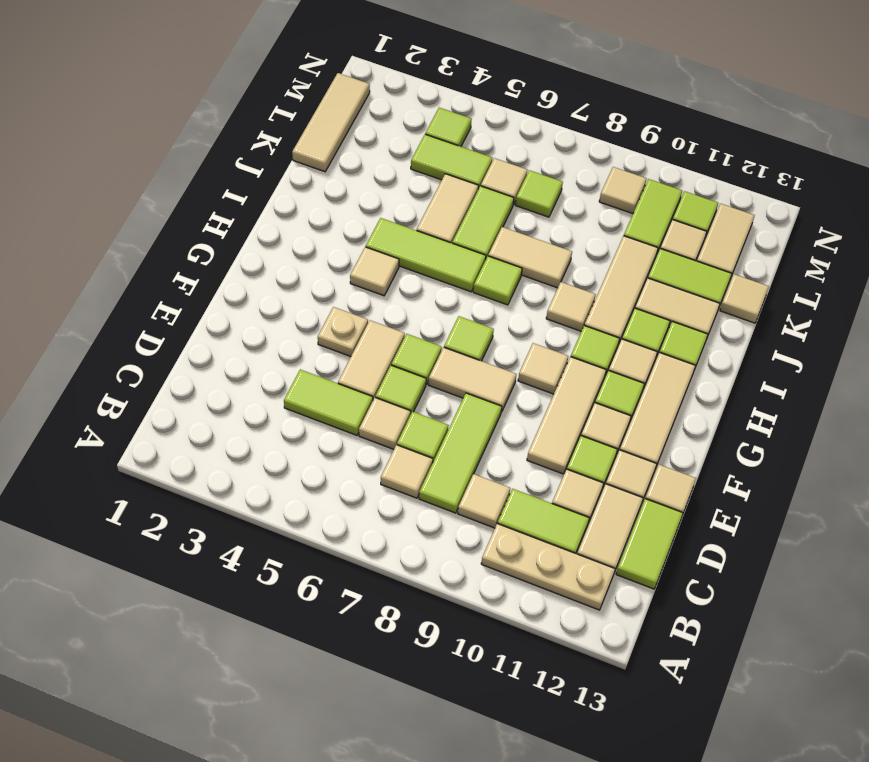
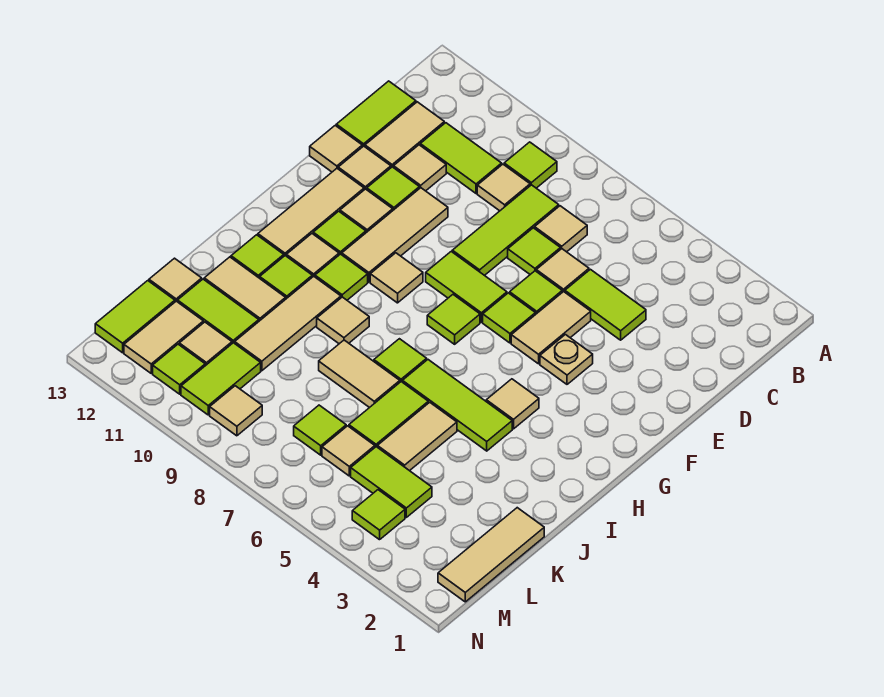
none -> lime 1x1 tile [504,142,557,188]
tan 1x3 plate [481,524,615,610] -> none
tan 1x2 tile [428,348,516,412] -> lime 1x2 tile [426,252,507,322]
none -> lime 1x2 tile [95,281,175,353]

